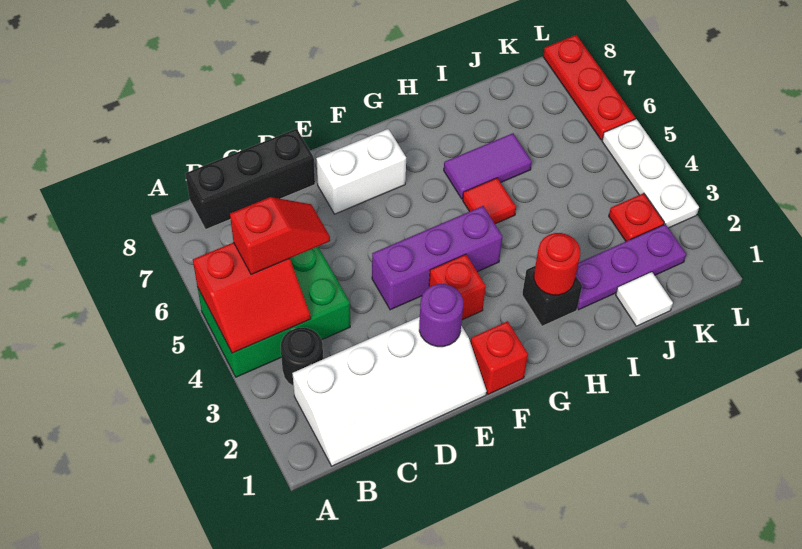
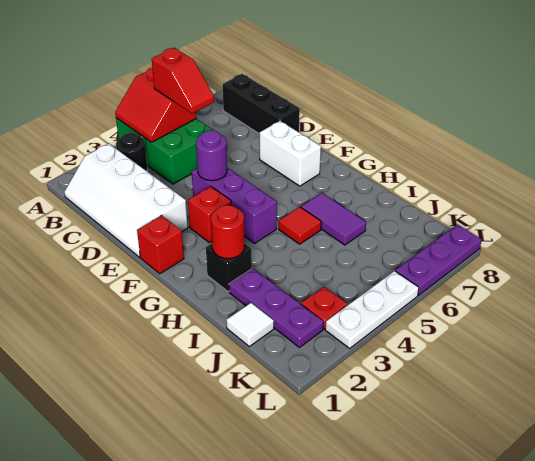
purple 1x1 round brick [419,284,463,347] -> purple 1x1 round brick moved to [196,131,227,181]
red 1x3 plate [543,35,635,140] -> purple 1x3 plate [395,224,482,295]

